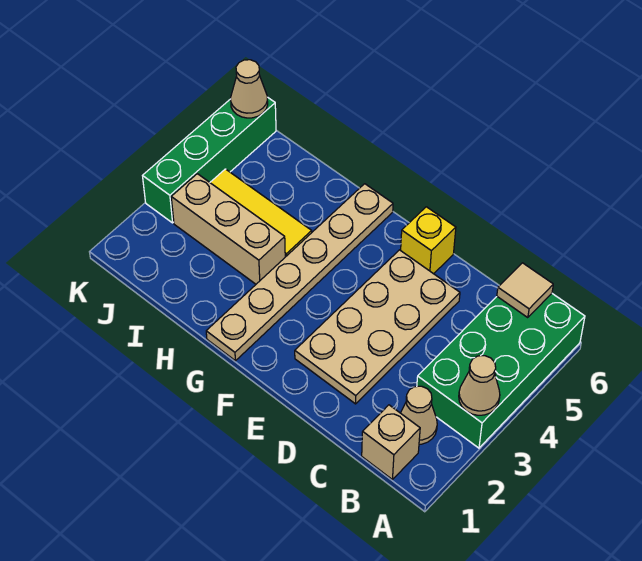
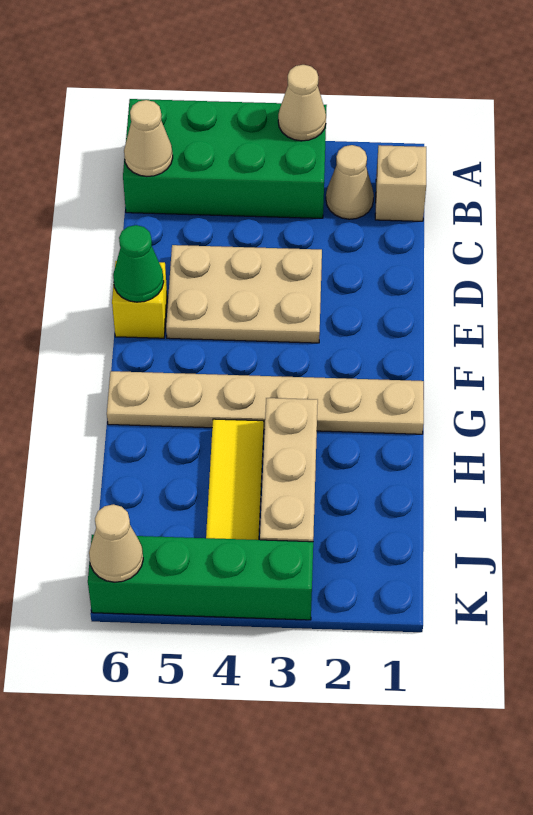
tan 1x1 tile [497,263,553,318] -> tan 1x1 cone [124,100,173,176]
tan 2x4 plate [295,250,460,404] -> tan 2x3 plate [166,245,322,343]
none -> green 1x1 cone [113,225,164,302]

